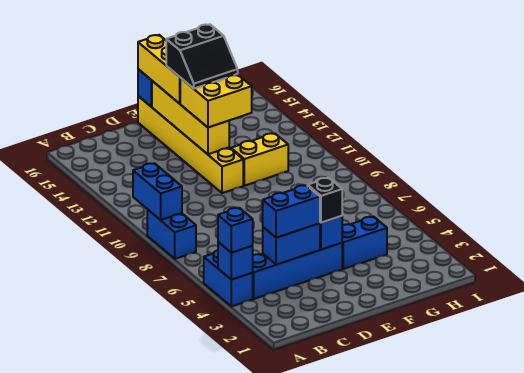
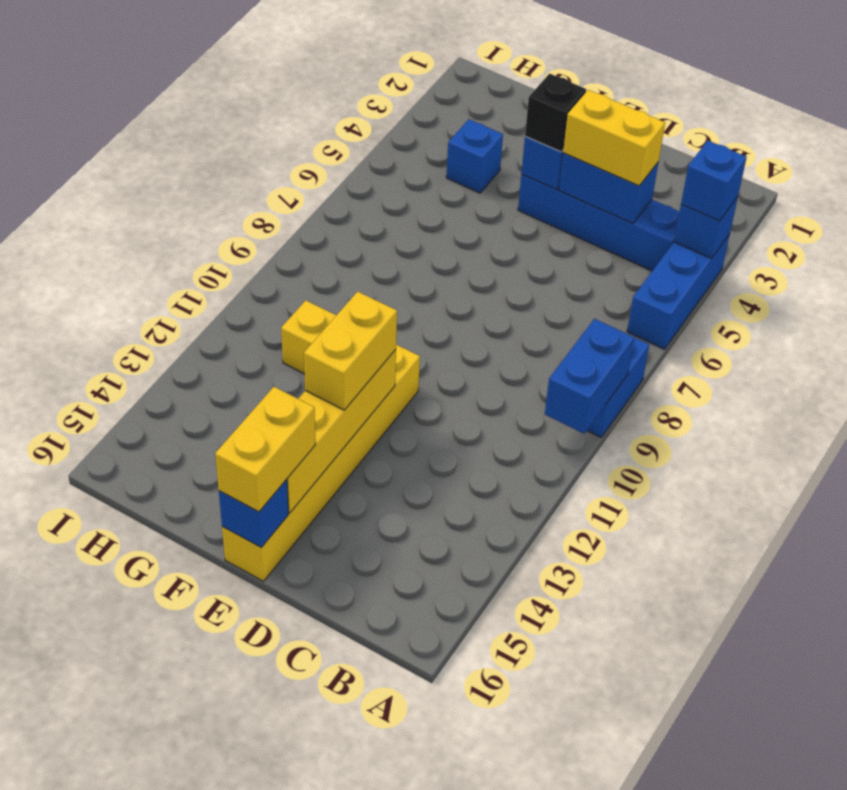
blue 1x2 brick [204,250,253,306] -> blue 1x3 brick [627,234,730,349]
blue 1x2 brick [263,185,320,238] -> yellow 1x2 brick [563,90,665,186]
yellow 2x2 brick [180,74,252,127] -> yellow 1x2 brick [304,291,397,410]
black 2x2 slope [166,24,238,88] -> none
yellow 1x3 brick [138,35,180,104] -> yellow 1x2 brick [215,387,315,512]
blue 1x2 brick [342,217,387,269] -> blue 1x1 brick [446,119,503,193]

